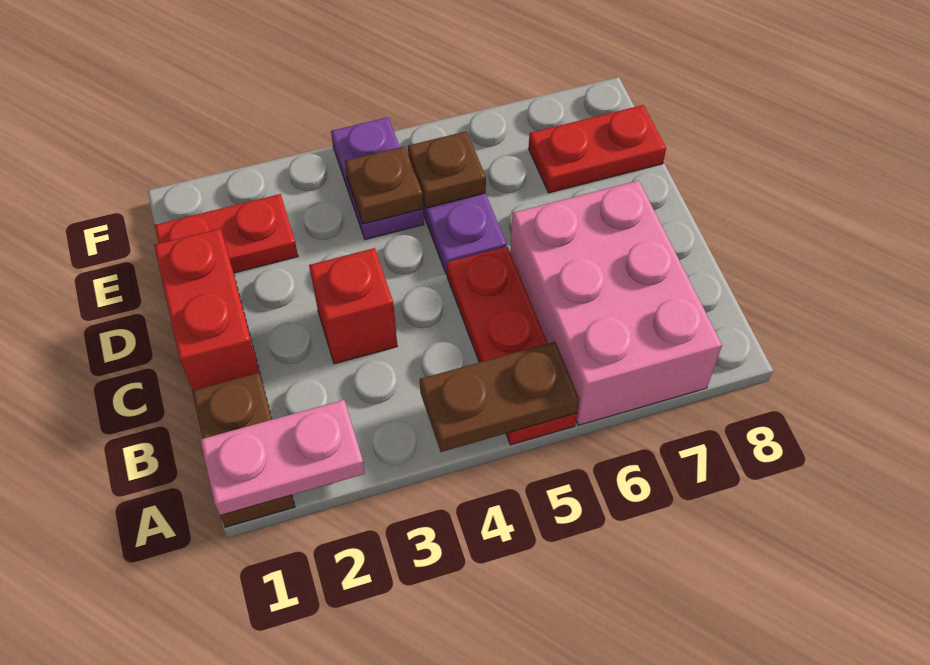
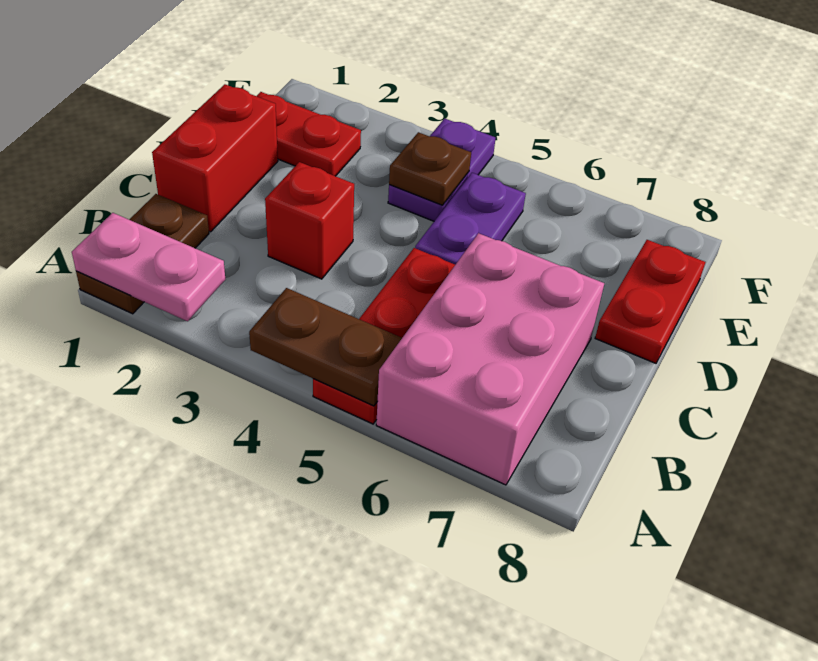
brown 1x1 plate [408,131,486,208] -> none
red 1x2 plate [528,105,666,193] -> red 1x2 plate turned to [595,240,705,363]

